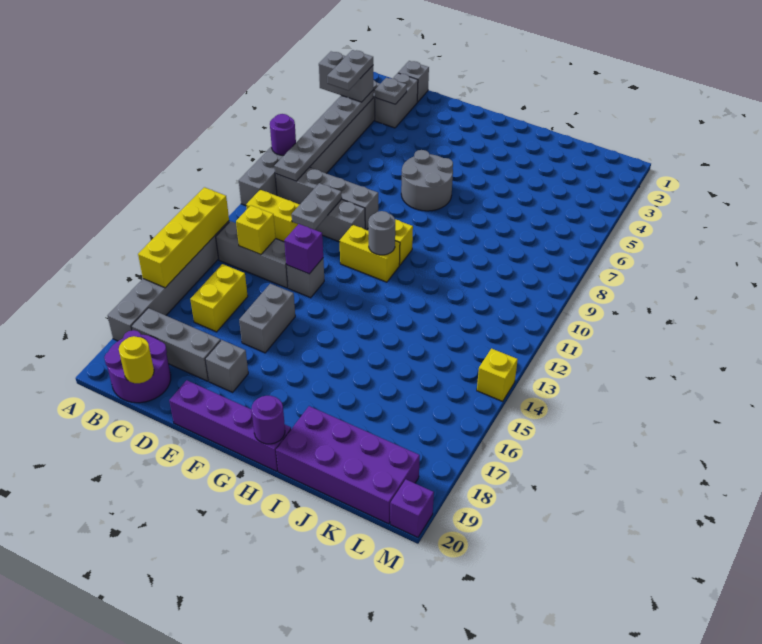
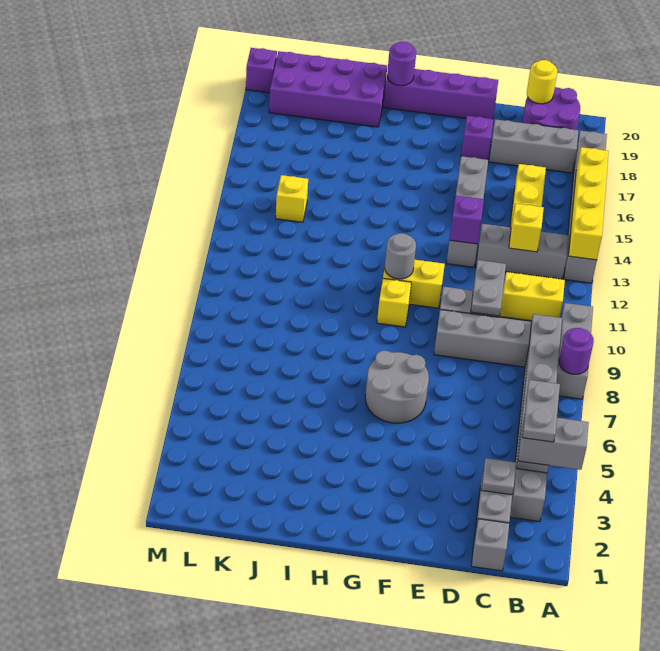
grey 1x1 brick [205,340,248,392] -> purple 1x1 brick [461,116,493,160]
yellow 1x1 brick [477,349,518,401] -> yellow 1x1 brick moved to [276,175,308,222]

